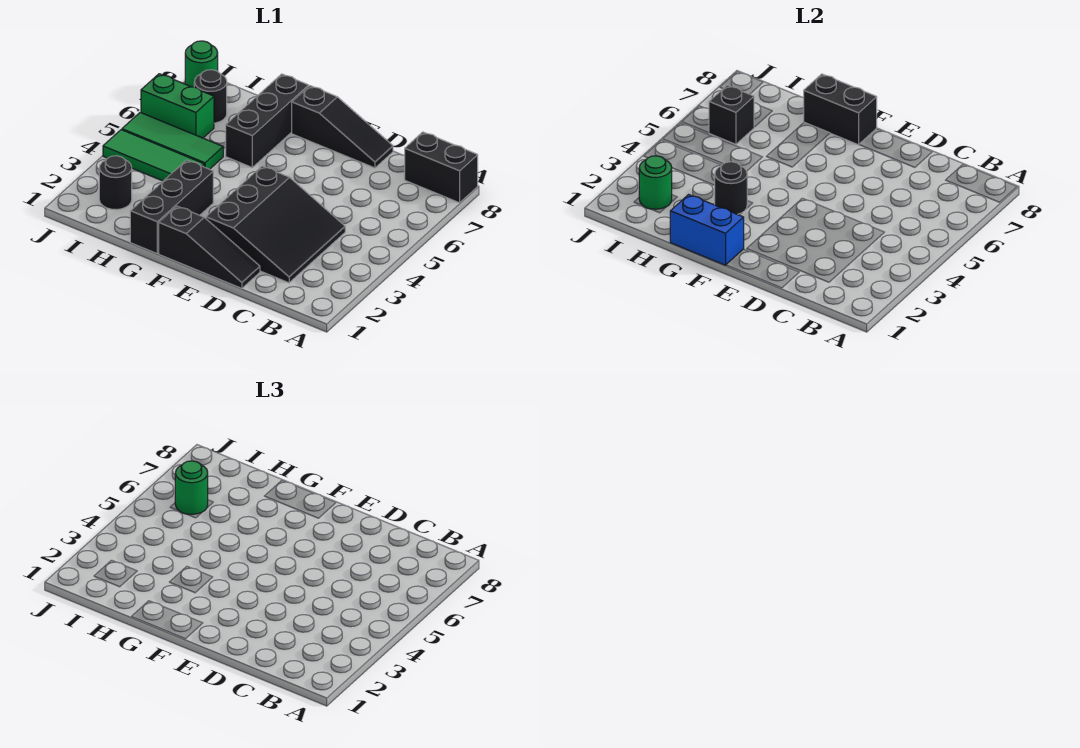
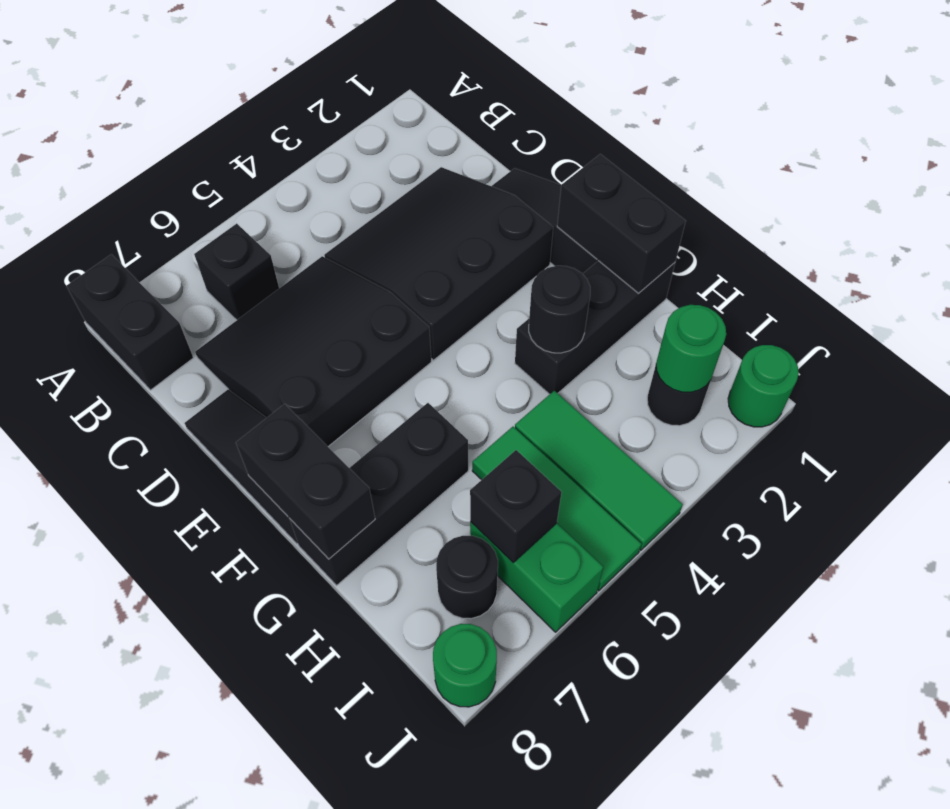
none -> black 1x1 brick [194,224,279,320]
none -> black 3x3 slope [195,256,431,446]
blue 1x2 brick [670,194,744,265] -> black 1x2 brick [557,154,686,293]
green 1x1 round brick [175,461,208,514] -> green 1x1 round brick moved to [728,345,799,427]

